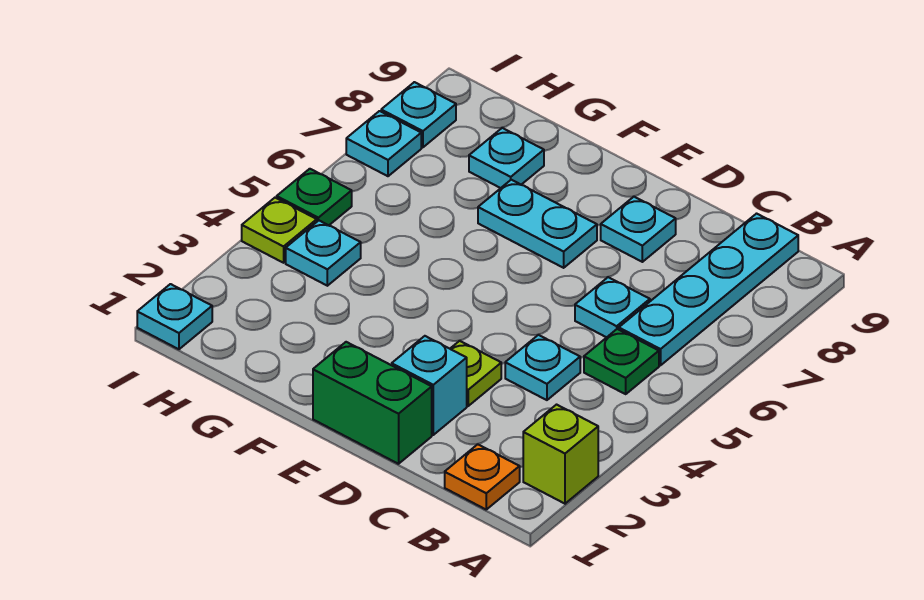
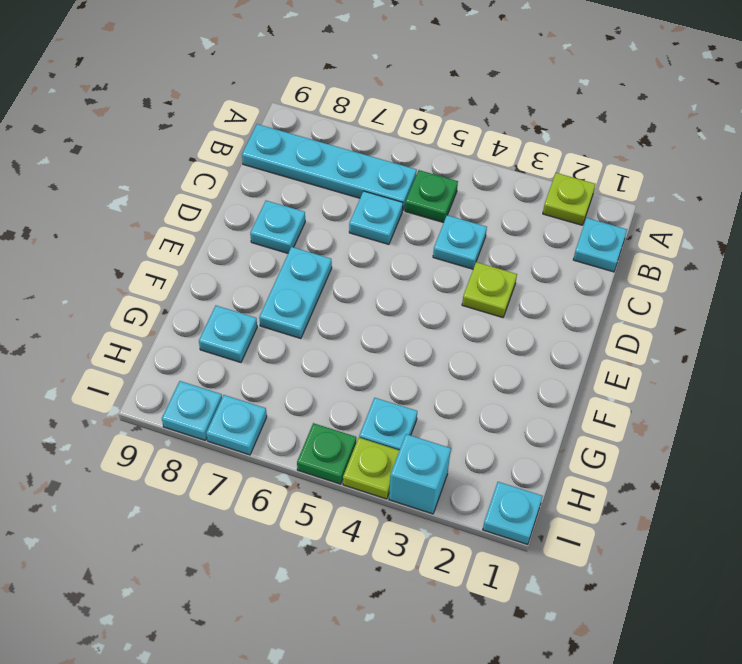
lime 1x1 brick [523,405,598,504] -> lime 1x1 plate [543,173,595,225]
orange 1x1 plate [445,444,520,509] -> cyan 1x1 plate [573,218,627,272]
green 1x2 brick [313,342,432,464] -> none
cyan 1x1 brick [392,336,467,435] -> cyan 1x1 brick moved to [389,434,451,514]

